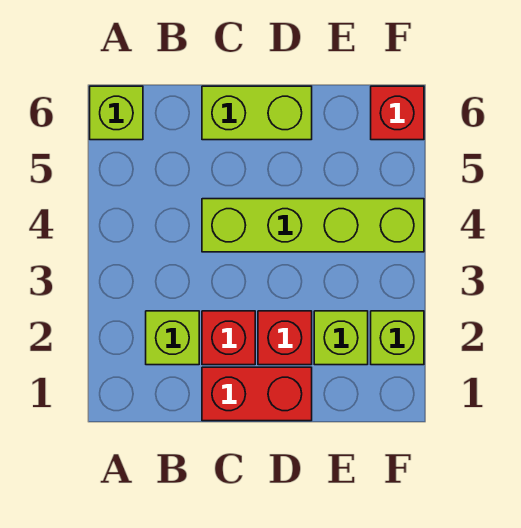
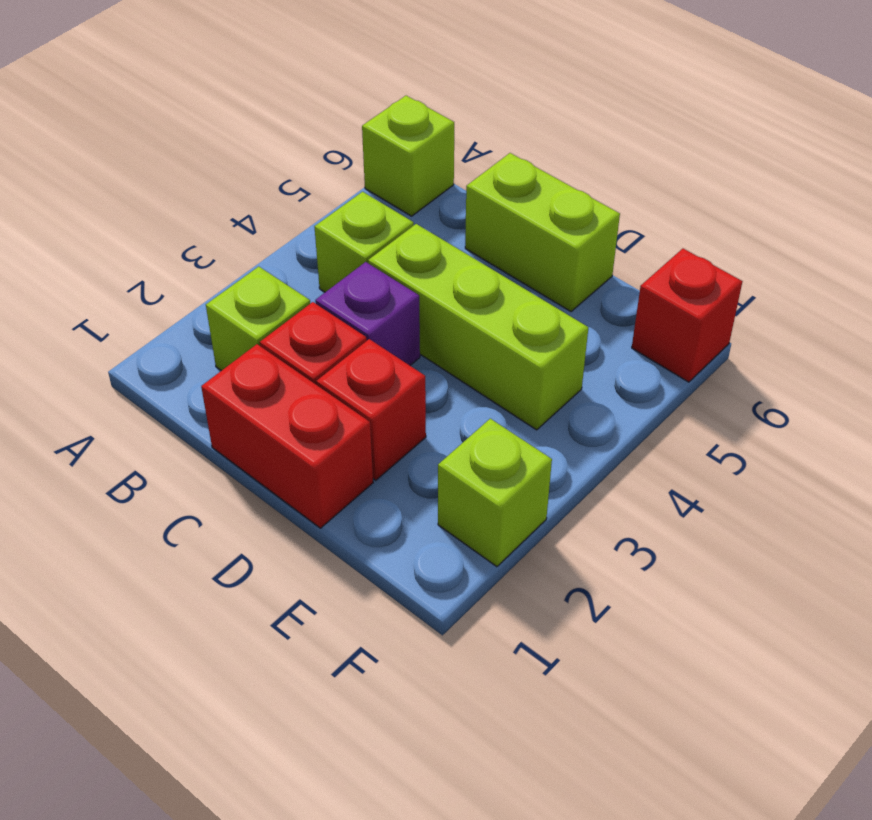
none -> purple 1x1 brick [315,262,420,365]
lime 1x4 brick [202,199,424,252] -> lime 1x3 brick [368,224,589,430]
lime 1x1 brick [314,311,368,365] -> lime 1x1 brick moved to [314,192,414,292]

